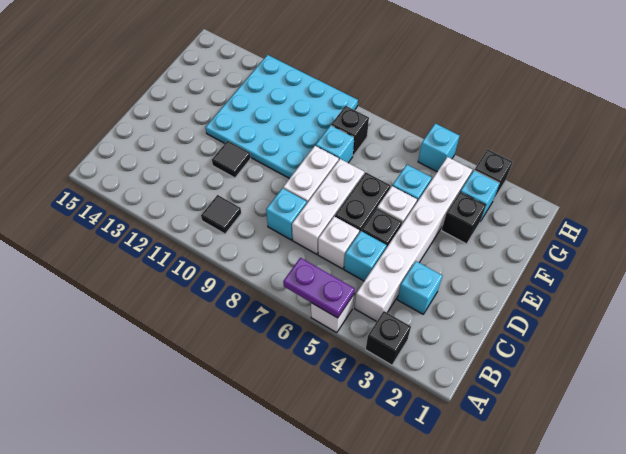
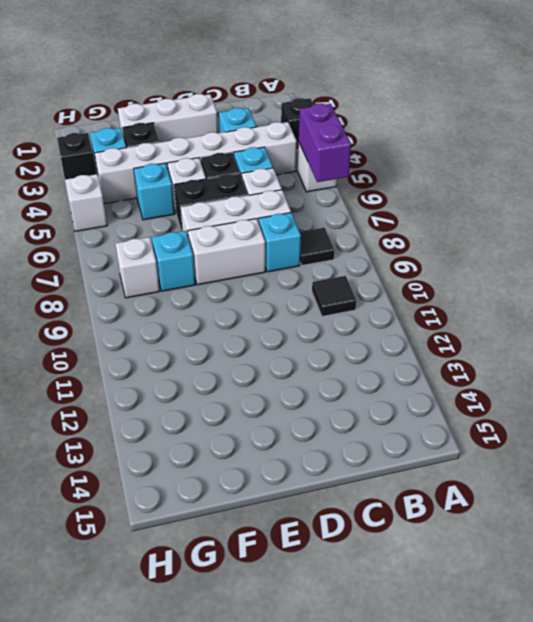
purple 1x2 plate [283,258,355,318] -> purple 1x2 brick [299,104,351,182]
none -> white 1x3 brick [118,94,218,142]
black 1x1 tile [212,141,251,178] -> black 1x1 tile moved to [300,228,334,265]
cyan 4x4 plate [205,55,358,178] -> none
black 1x1 brick [331,106,369,156] -> white 1x1 brick [115,237,160,298]
cyan 1x1 brick [418,123,459,171] -> white 1x1 brick [65,174,107,231]

